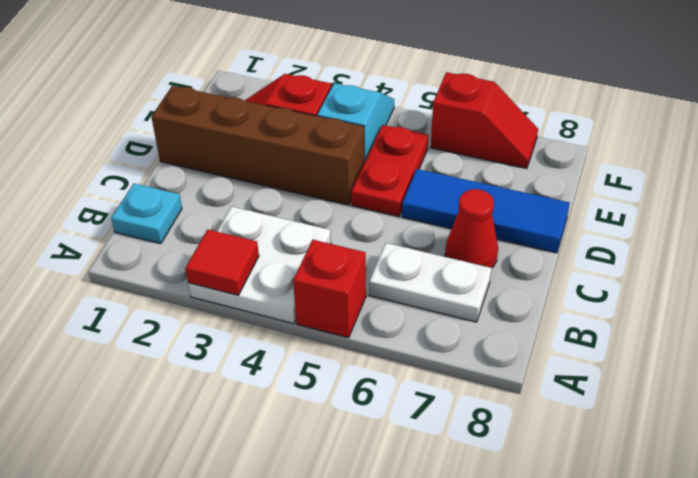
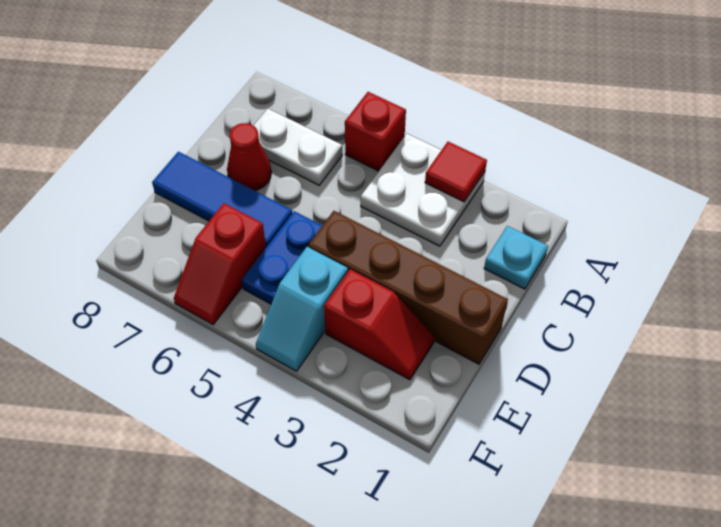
red 1x2 plate [351,125,428,217] -> blue 1x2 plate [242,211,322,304]
red 1x2 slope [431,72,538,168] -> red 1x2 slope turned to [174,203,266,324]

